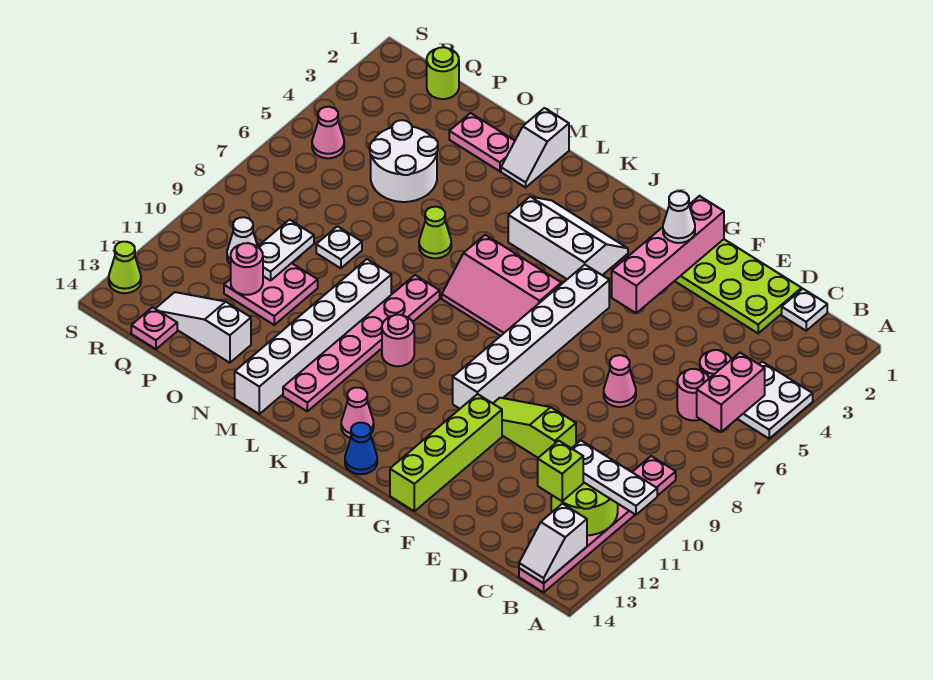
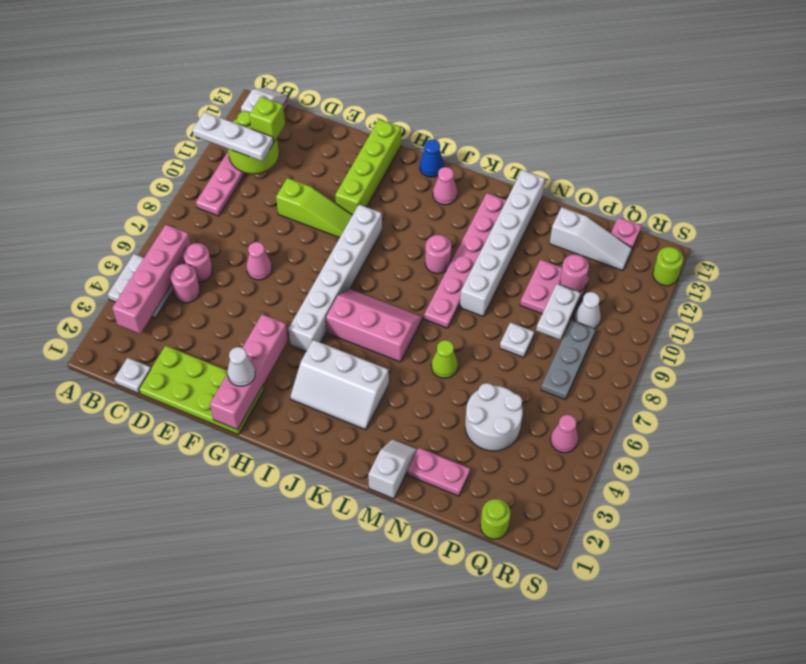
pink 1x2 brick [697,353,765,432] -> pink 1x4 brick [112,225,191,334]
none -> grey 1x3 plate [541,320,596,400]
lime 1x1 cone [109,242,141,293] -> lime 1x1 round brick [653,247,683,286]

